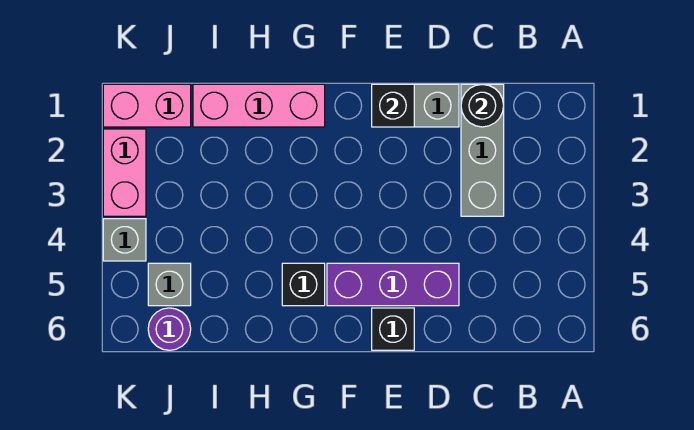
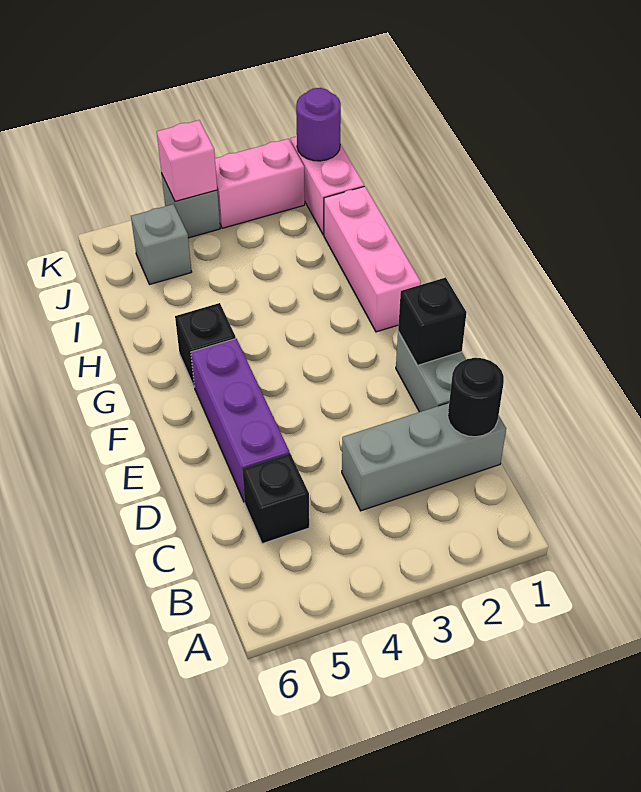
black 1x1 brick [372,308,414,350] -> black 1x1 brick moved to [242,454,309,544]
purple 1x1 round brick [148,308,191,350] -> purple 1x1 round brick moved to [296,88,341,161]
none -> pink 1x1 brick [157,120,217,201]

